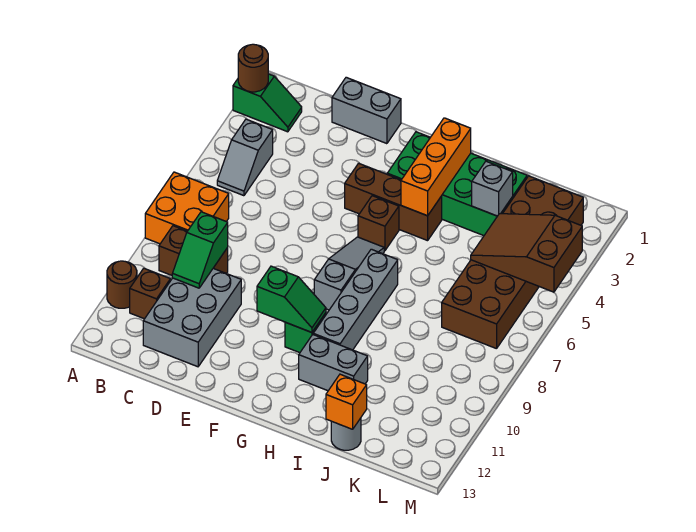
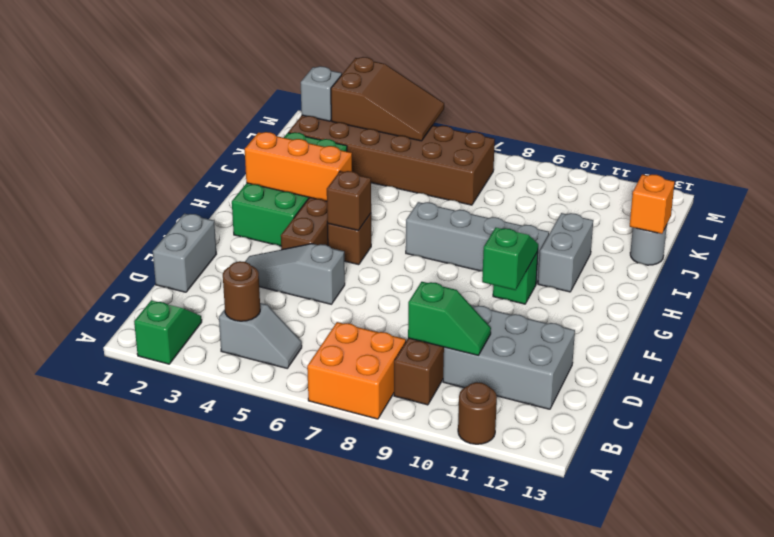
brown 1x1 round brick [238,44,268,92] -> brown 1x1 round brick moved to [223,261,260,321]
brown 1x1 brick [130,268,170,319] -> brown 1x1 brick moved to [327,171,371,231]
grey 1x3 slope [314,237,384,310] -> grey 1x3 slope moved to [245,244,345,304]
grey 1x1 brick [472,161,513,216] -> grey 1x1 brick moved to [301,66,342,121]
brown 2x3 slope [471,214,582,292] -> brown 2x3 slope turned to [331,57,444,141]

